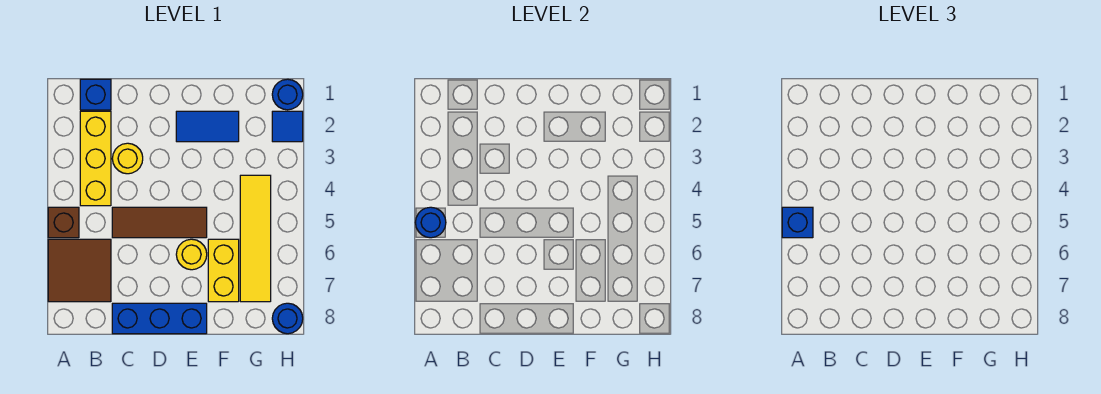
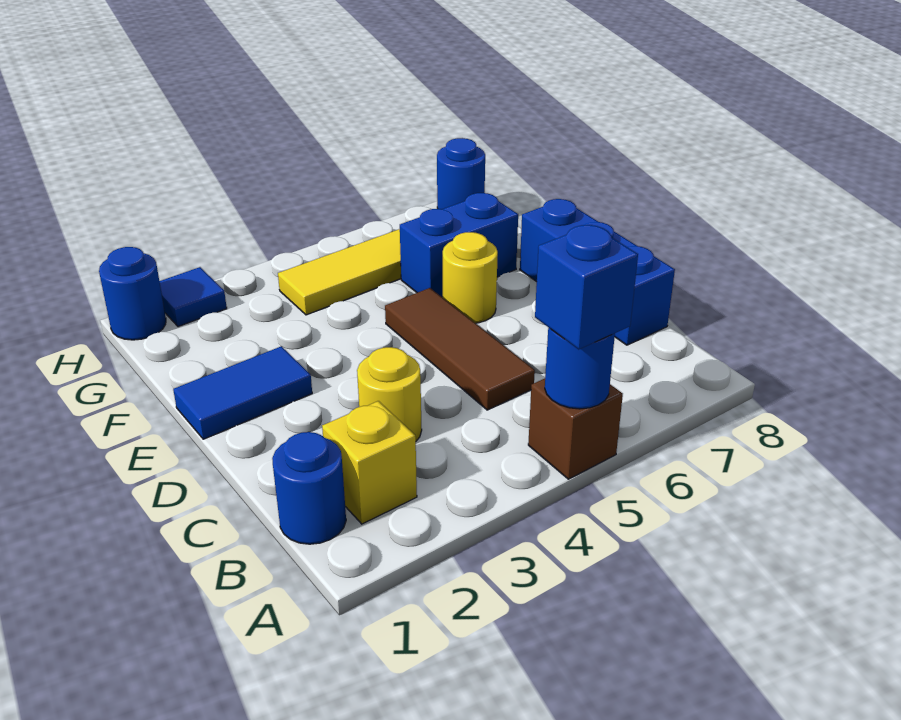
brown 2x2 tile [48,239,111,302] -> none
blue 1x1 brick [80,79,111,110] -> blue 1x1 round brick [272,432,346,544]
yellow 1x3 brick [80,111,111,206] -> yellow 1x1 brick [322,401,417,524]
blue 1x2 tile [176,111,239,142] -> blue 1x2 tile turned to [173,346,312,439]
yellow 1x2 brick [208,239,239,302] -> blue 1x2 brick [400,193,518,298]

